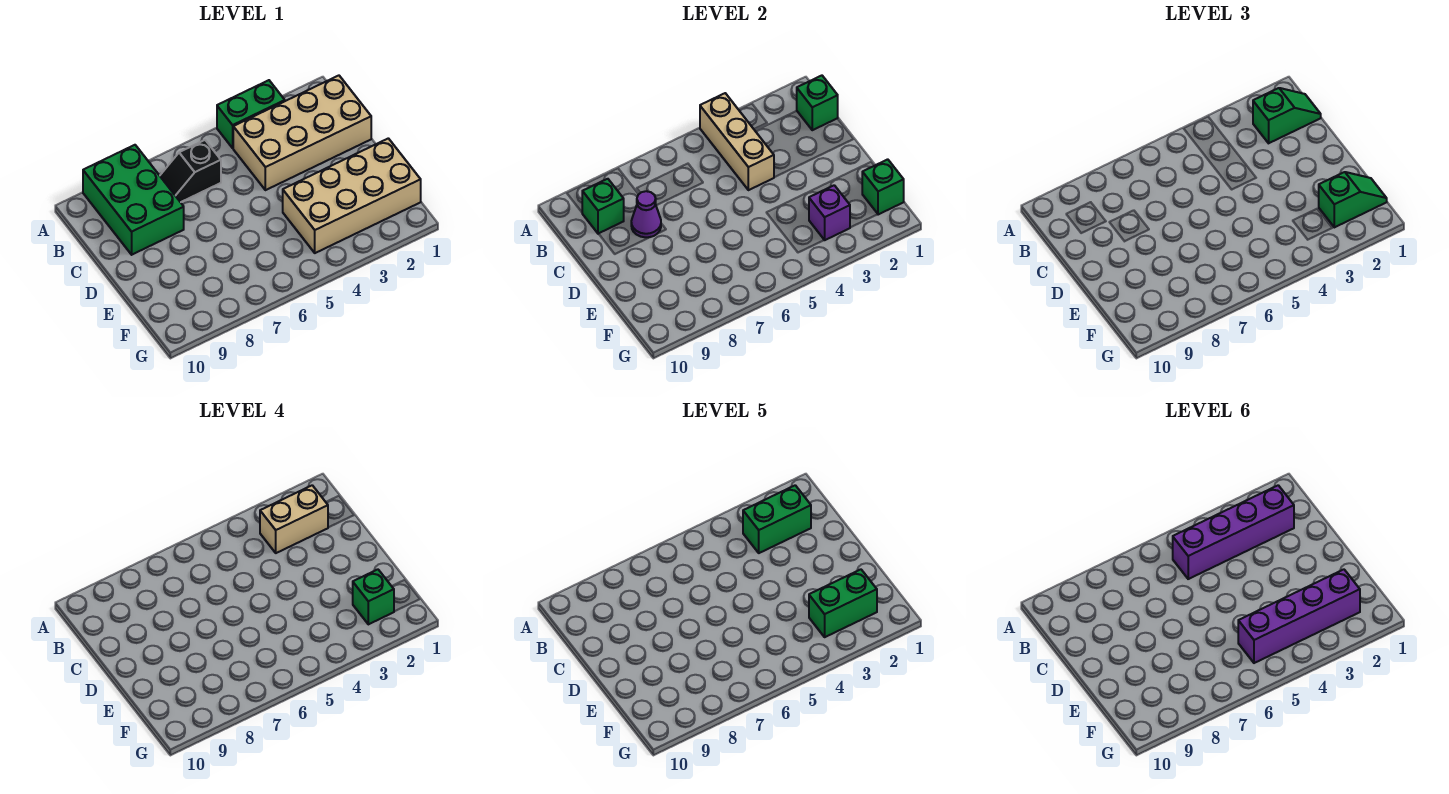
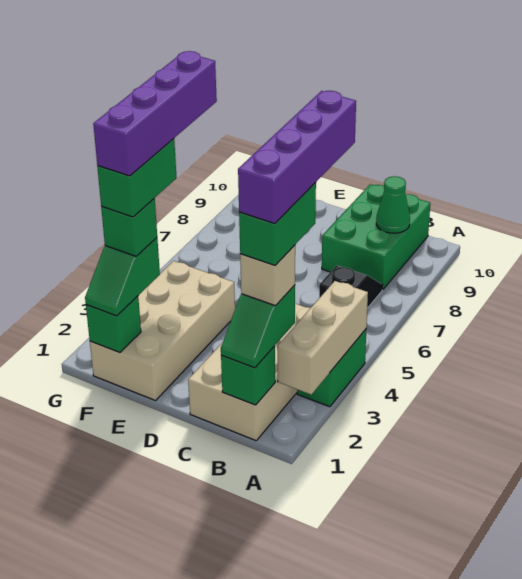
tan 1x3 brick [700,93,774,190] -> tan 1x3 brick turned to [278,281,368,394]
green 2x3 brick [83,145,184,255] -> green 2x3 brick turned to [322,184,430,290]
tan 1x2 brick [260,485,328,553] -> tan 1x1 brick [240,245,295,306]
green 1x1 brick [582,179,624,234] -> green 1x1 cone [376,176,410,233]
purple 1x1 cone [631,191,661,237] -> none
purple 1x1 brick [809,185,850,240] -> none

